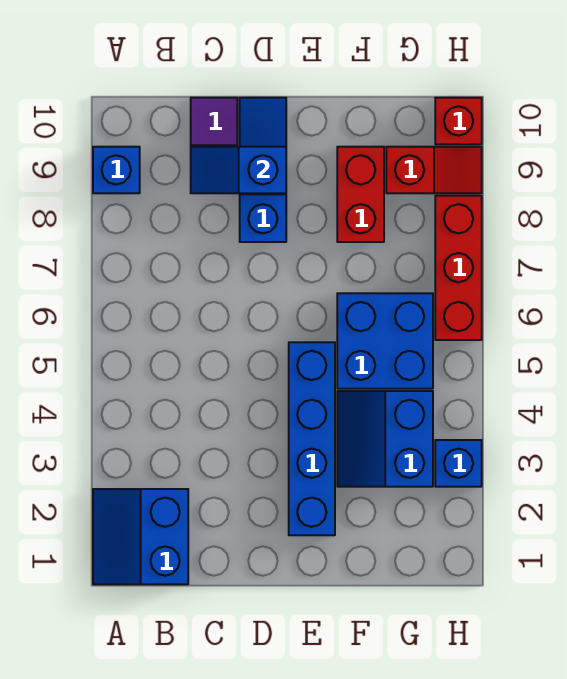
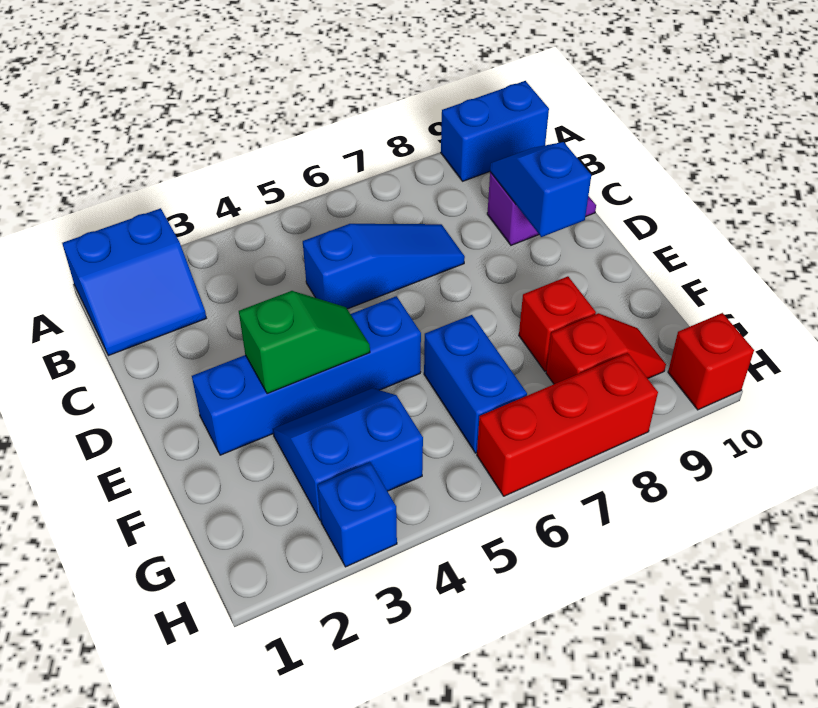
blue 2x2 slope [93,489,188,584] -> blue 2x2 slope turned to [62,208,206,356]
blue 1x1 brick [93,147,140,193] -> blue 1x2 brick [441,81,549,181]
blue 1x3 slope [240,98,286,242] -> blue 1x3 slope moved to [303,224,465,309]
none -> green 1x2 slope [239,291,370,394]
blue 2x2 brick [337,293,433,389] -> blue 1x2 brick [424,315,527,453]
red 1x2 brick [337,147,384,242] -> red 1x1 brick [519,276,596,371]
red 1x2 slope [386,147,482,193] -> red 1x2 slope turned to [546,313,666,384]

